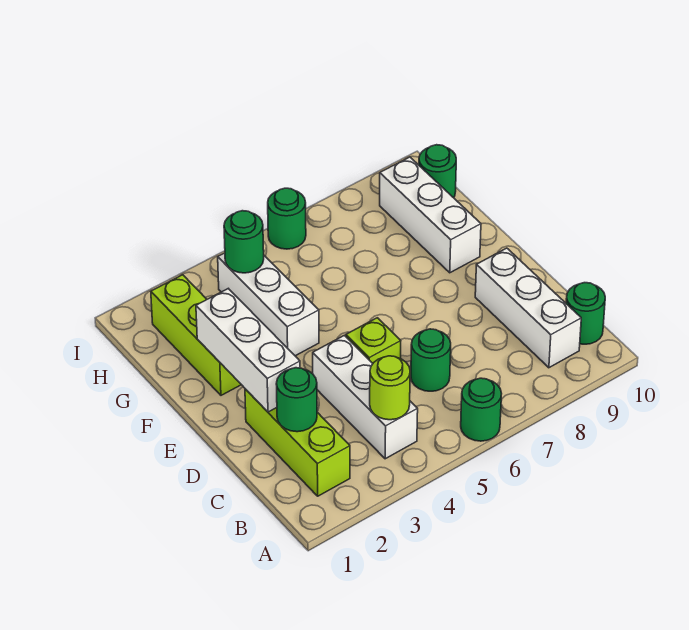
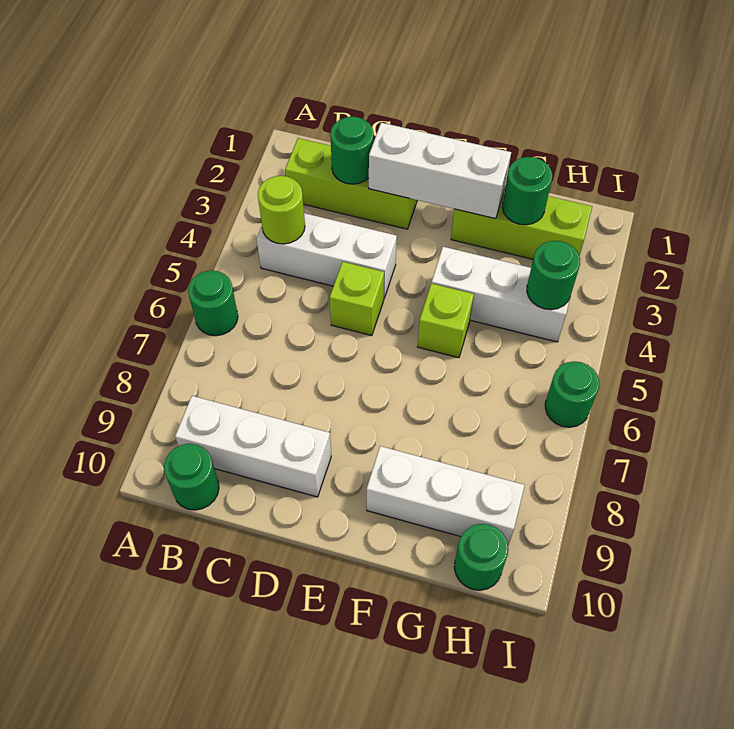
green 1x1 round brick [411,329,451,391] -> green 1x1 round brick moved to [502,157,552,225]
none -> lime 1x1 brick [418,283,474,358]

